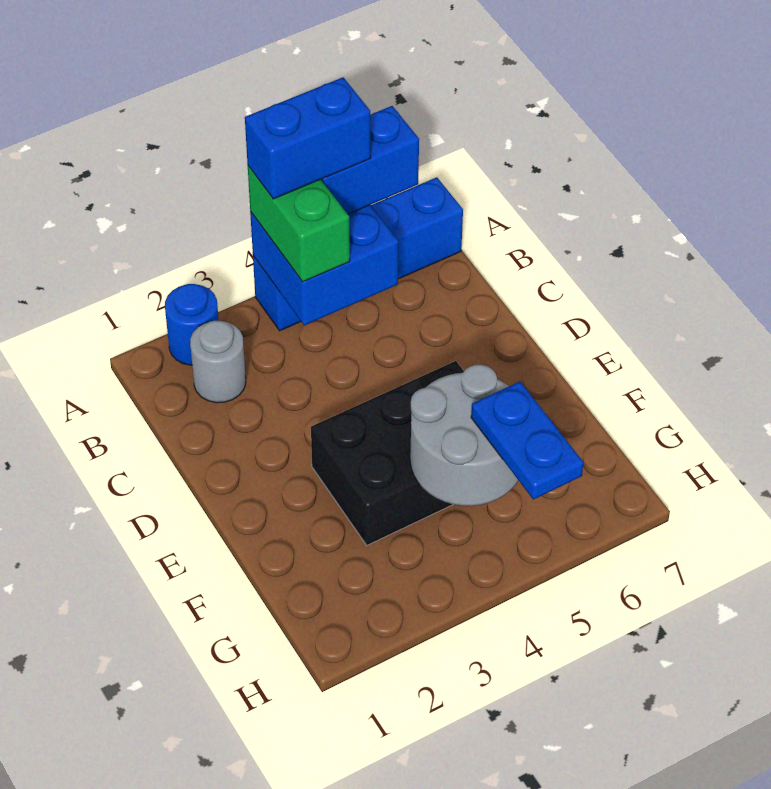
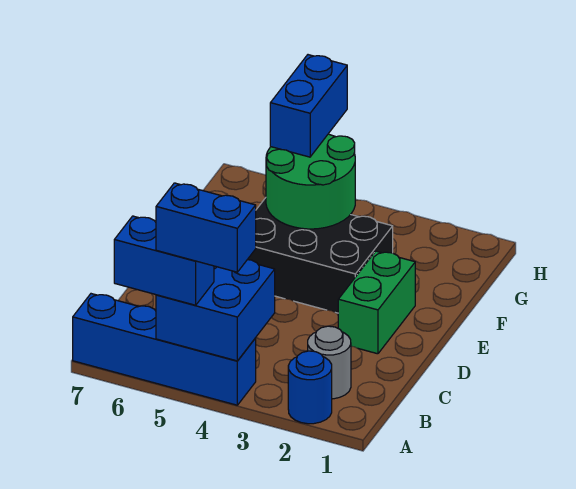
green 1x2 brick [248,166,350,282] -> green 1x2 brick moved to [338,251,415,354]
grey 2x2 round brick [410,365,518,506] -> green 2x2 round brick [266,134,355,229]
blue 1x2 plate [471,382,584,499] -> blue 1x2 brick [270,55,347,157]

